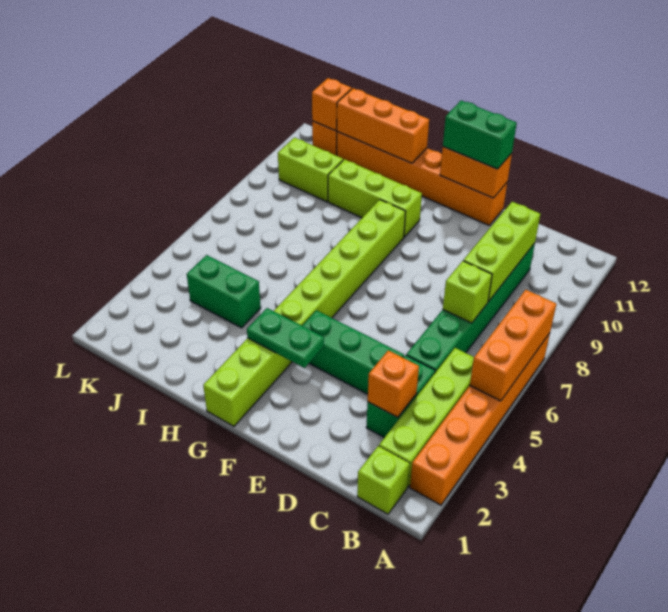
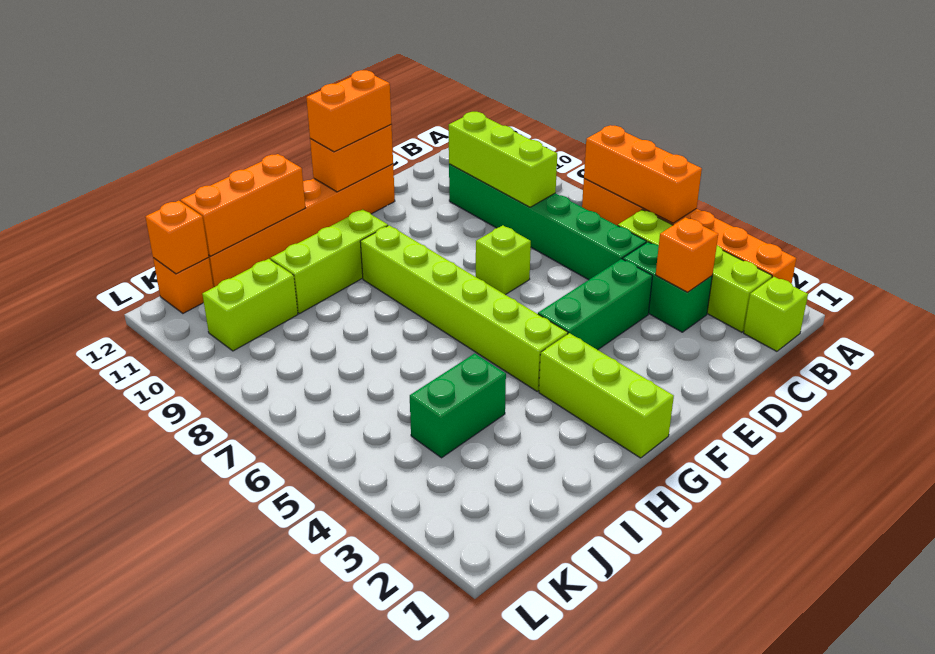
lime 1x1 brick [443,261,492,323] -> lime 1x1 brick moved to [476,225,531,295]
green 1x2 brick [443,101,517,169] -> orange 1x2 brick [306,70,391,152]
green 1x2 plate [247,308,324,368] -> none

